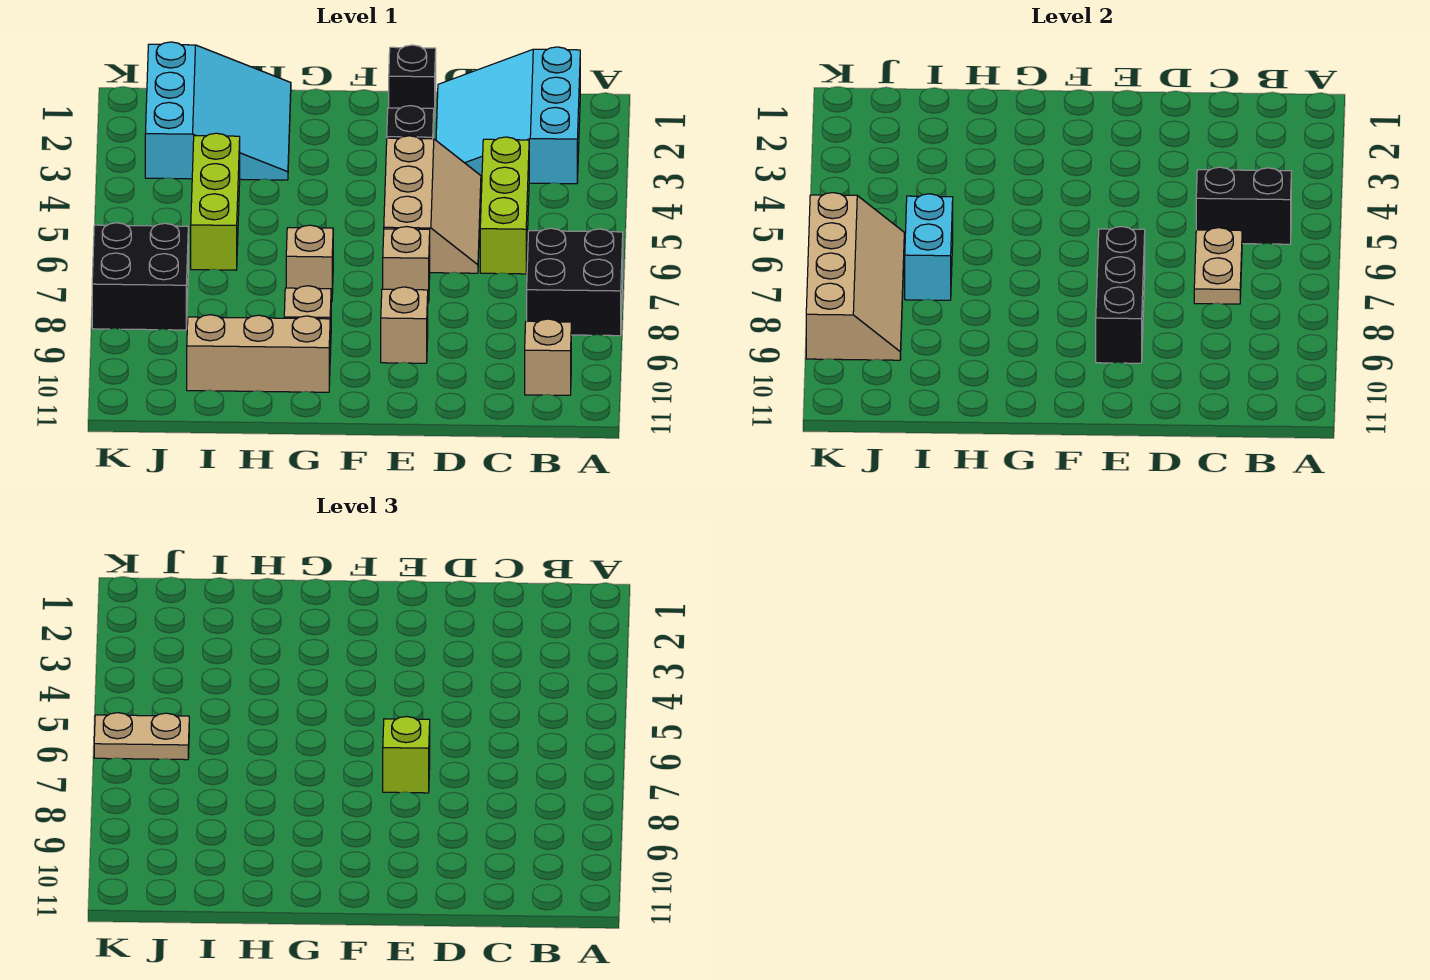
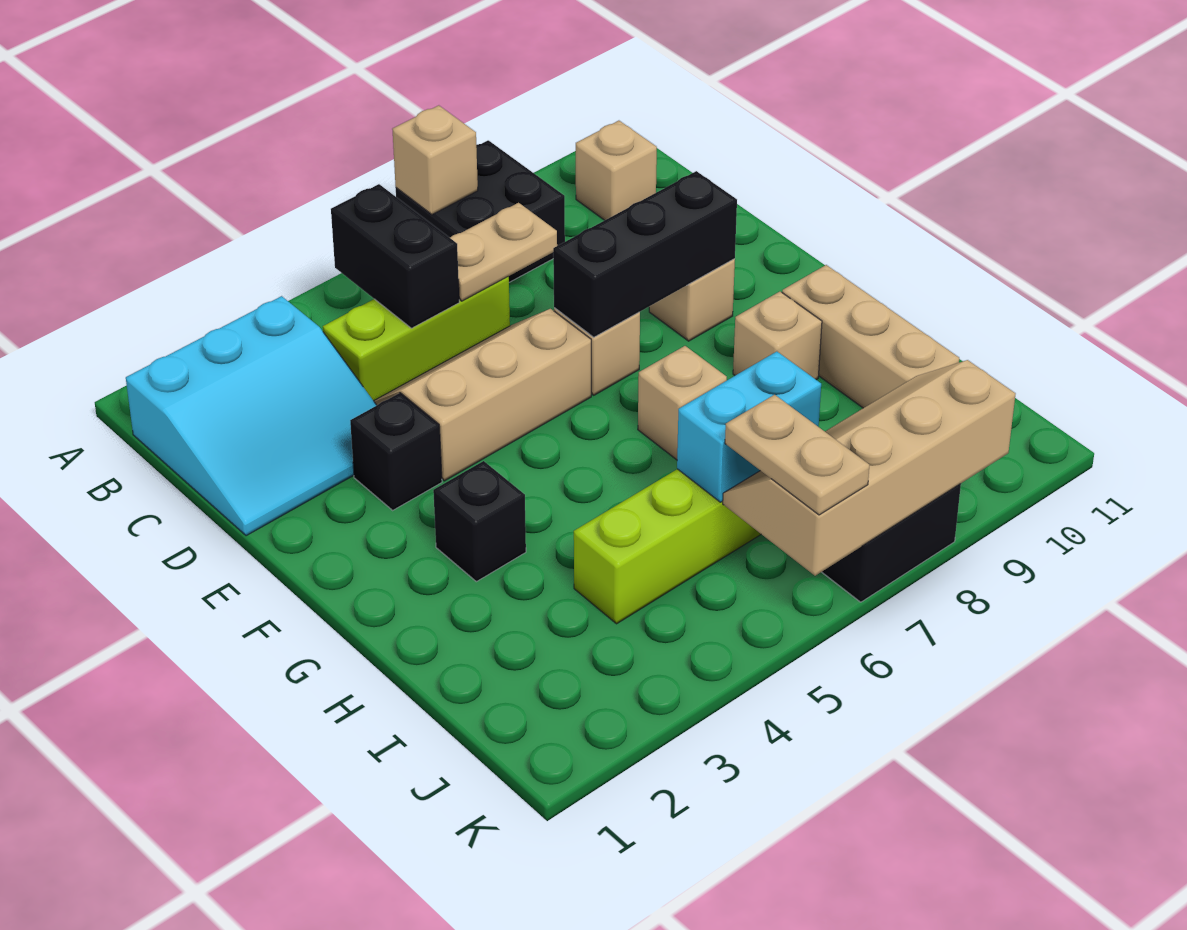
none -> tan 1x1 brick [392,105,478,214]
black 1x1 brick [389,45,436,121] -> black 1x1 brick moved to [433,461,526,582]
lime 1x1 brick [383,717,430,793] -> none
cyan 3x3 slope [145,42,291,180] -> none

